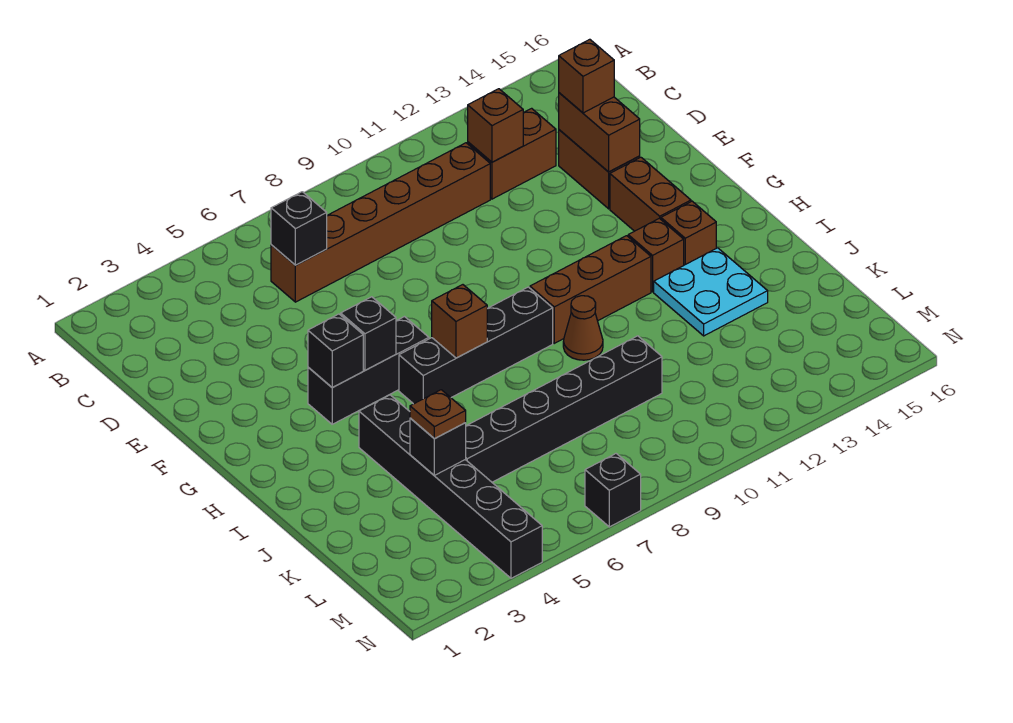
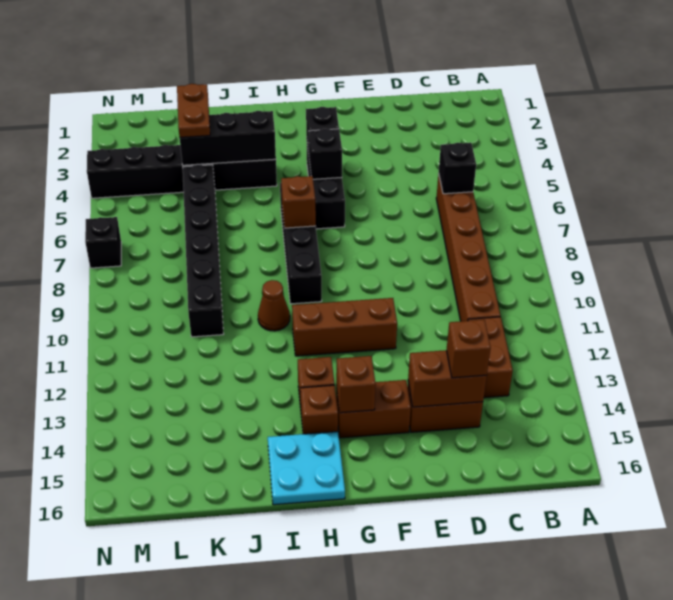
brown 1x1 brick [468,89,523,162] -> brown 1x1 brick moved to [336,356,376,413]
brown 1x3 brick [530,236,651,343] -> brown 1x3 brick turned to [292,298,397,356]
cyan 2x2 plate [654,248,768,336] -> cyan 2x2 plate moved to [268,431,345,505]
black 1x1 brick [410,418,466,475] -> black 1x3 brick [180,111,276,165]
brown 1x1 plate [410,390,466,439] -> brown 1x2 plate [177,84,210,138]

